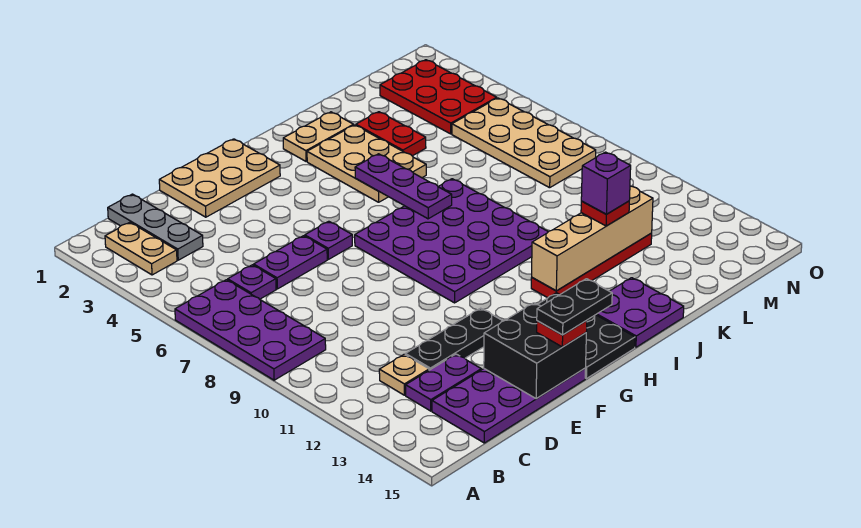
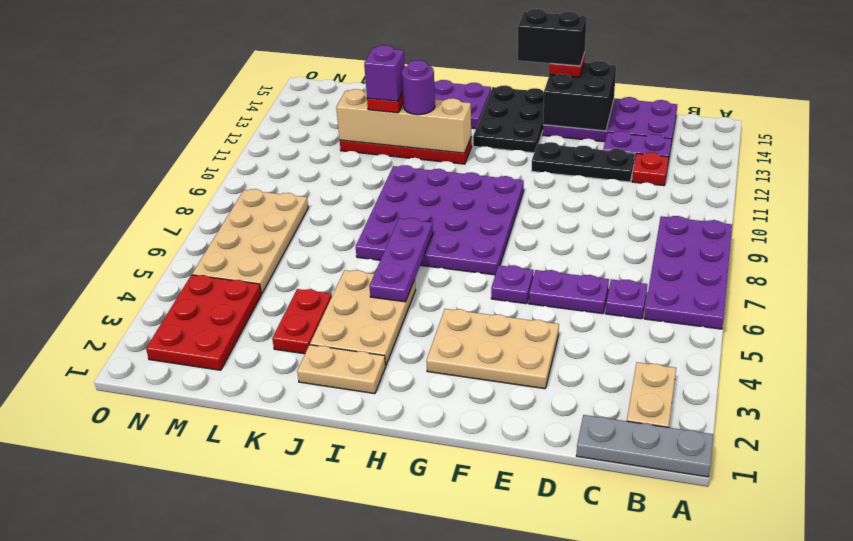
grey 1x3 plate [108,194,203,260] -> grey 1x3 plate turned to [576,415,713,477]
tan 1x1 plate [379,354,429,395] -> red 1x1 plate [632,152,669,186]
tan 2x3 plate [159,139,280,217] -> tan 2x3 plate moved to [426,309,559,389]
black 1x2 plate [537,279,612,335] -> black 1x2 brick [518,9,587,66]
none -> purple 1x1 round brick [402,60,435,115]

